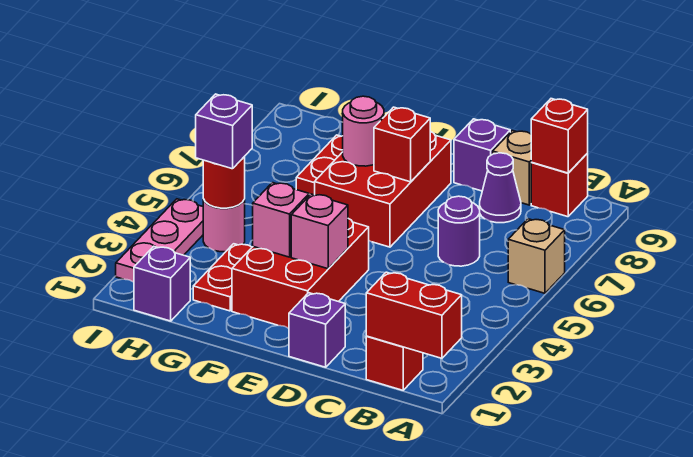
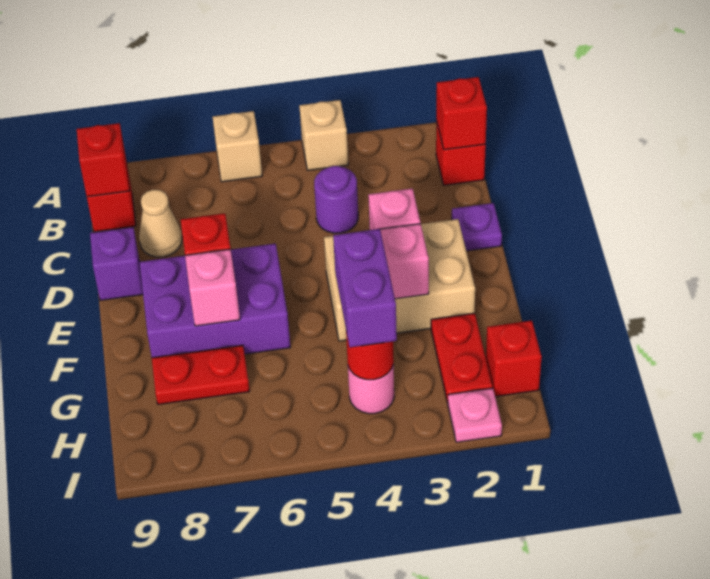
red 1x2 brick [366,272,462,359] -> red 1x1 brick [436,77,487,150]
purple 1x1 round brick [438,196,480,266] -> purple 1x1 round brick moved to [314,166,358,233]
purple 1x1 cone [480,153,521,223] -> tan 1x1 cone [139,190,182,257]
tan 1x1 brick [493,130,532,205] -> tan 1x1 brick moved to [299,100,348,170]
purple 1x1 brick [289,293,345,367] -> purple 1x1 plate [452,203,502,251]
red 2x3 brick [232,219,369,328] -> tan 2x3 brick [324,219,475,341]
red 2x3 brick [315,131,451,247] -> purple 2x3 brick [140,244,291,358]
pink 1x1 round brick [343,96,384,166] -> pink 1x1 brick [185,249,240,326]
red 1x2 plate [193,244,252,311] -> red 1x2 plate turned to [431,313,493,403]
purple 1x1 brick [134,246,190,321] -> red 1x1 brick [486,321,542,397]
purple 1x1 brick [196,94,252,169] -> purple 1x2 brick [333,229,397,347]
pink 1x3 plate [116,199,203,282] -> pink 1x1 plate [448,388,502,442]

